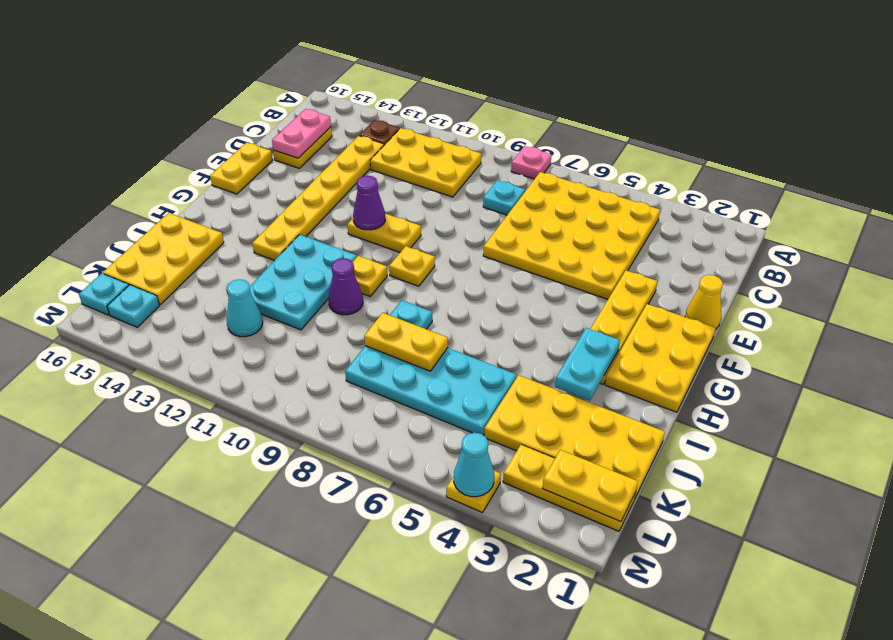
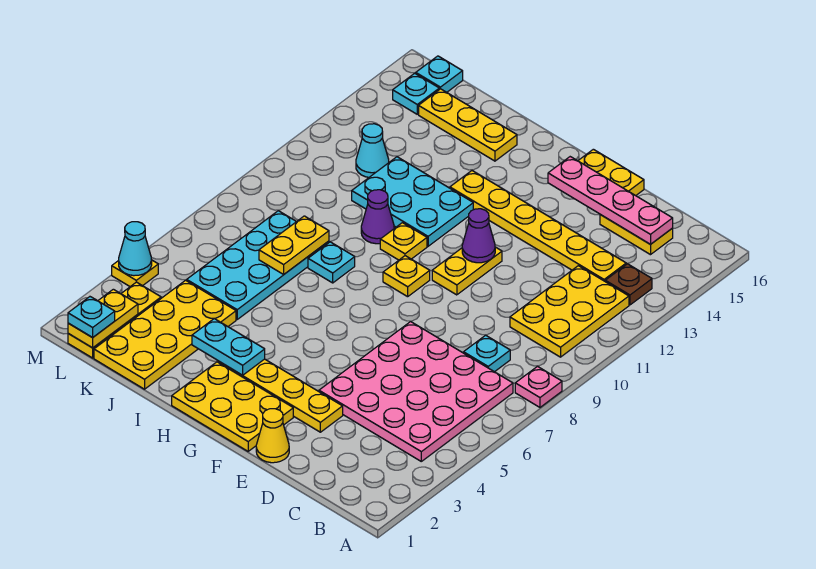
yellow 4x4 plate [483,172,660,299] -> pink 4x4 plate [319,322,513,461]
pink 1x2 plate [272,109,331,158] -> pink 1x4 plate [548,157,673,244]
yellow 2x3 plate [103,213,224,305] -> yellow 1x3 plate [419,89,517,161]
none -> cyan 1x1 plate [68,297,115,338]

